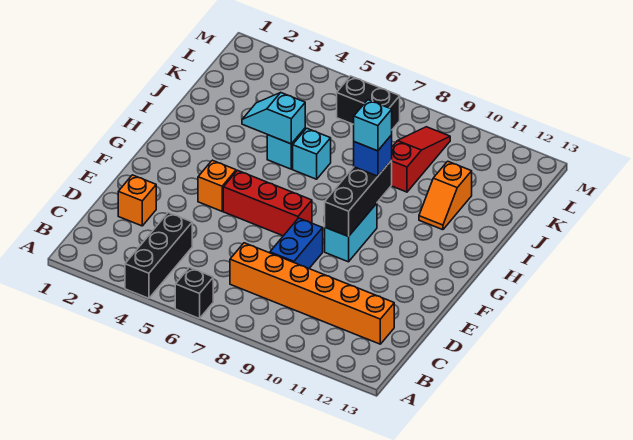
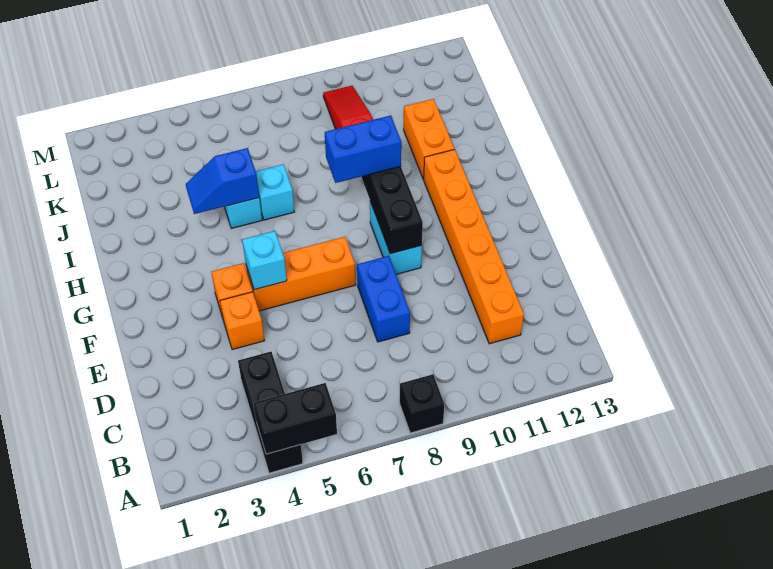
black 1x1 brick [175,268,213,319] -> black 1x1 brick moved to [400,374,444,433]
orange 1x6 brick [230,243,394,344] -> orange 1x6 brick turned to [424,149,524,344]
orange 1x1 brick [118,175,156,226] -> orange 1x1 brick moved to [220,292,265,350]
red 1x3 brick [223,170,312,236] -> orange 1x3 brick [246,237,356,311]
blue 1x1 brick [354,135,392,176] -> blue 1x2 brick [325,116,401,183]
cyan 1x1 brick [354,100,392,151] -> cyan 1x1 brick moved to [242,231,287,290]
cyan 1x2 slope [242,93,305,144] -> blue 1x2 slope [186,148,259,214]
orange 1x2 slope [419,161,472,230] -> orange 1x2 brick [404,99,454,179]
black 1x2 brick [337,76,400,129] -> black 1x2 brick moved to [253,383,337,454]

